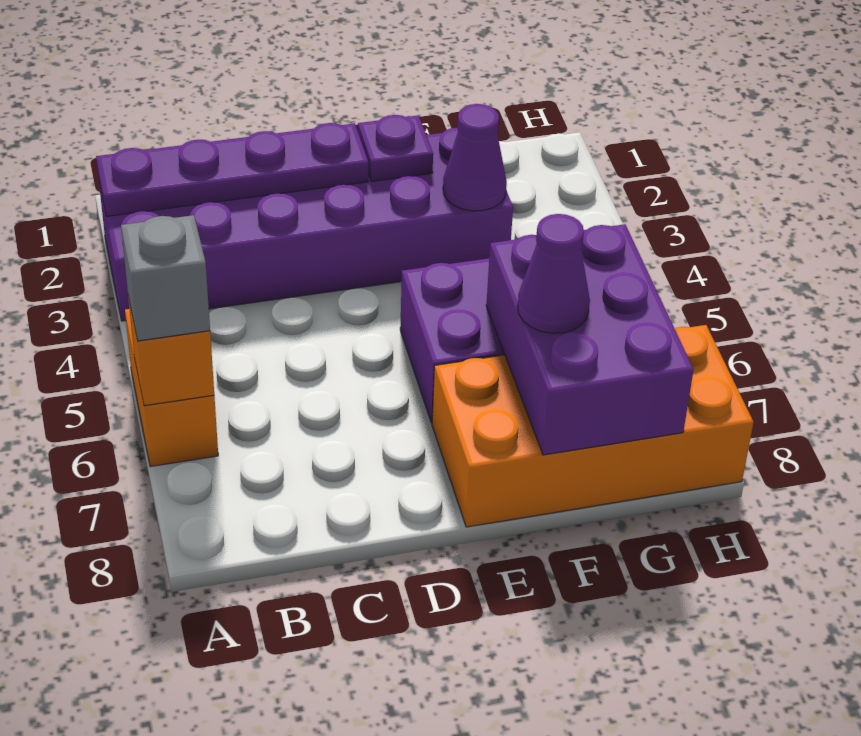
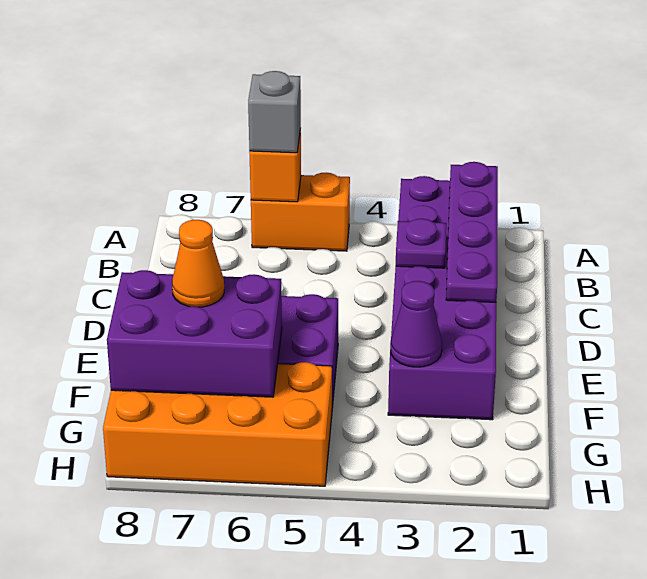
purple 1x1 plate [358,115,433,181] -> purple 1x1 plate moved to [396,219,446,268]
orange 2x4 brick [432,325,754,527] -> orange 2x4 brick turned to [103,362,332,486]
purple 1x1 cone [517,214,590,333] -> orange 1x1 cone [172,220,224,307]

